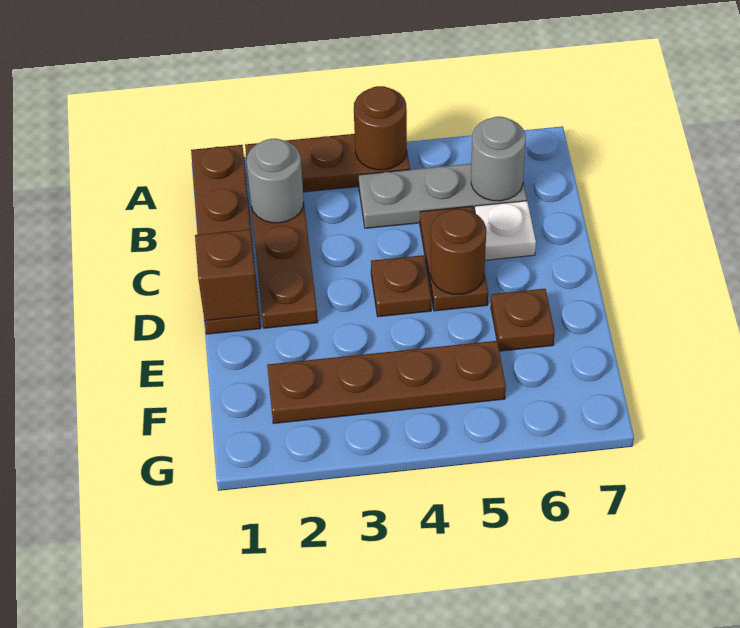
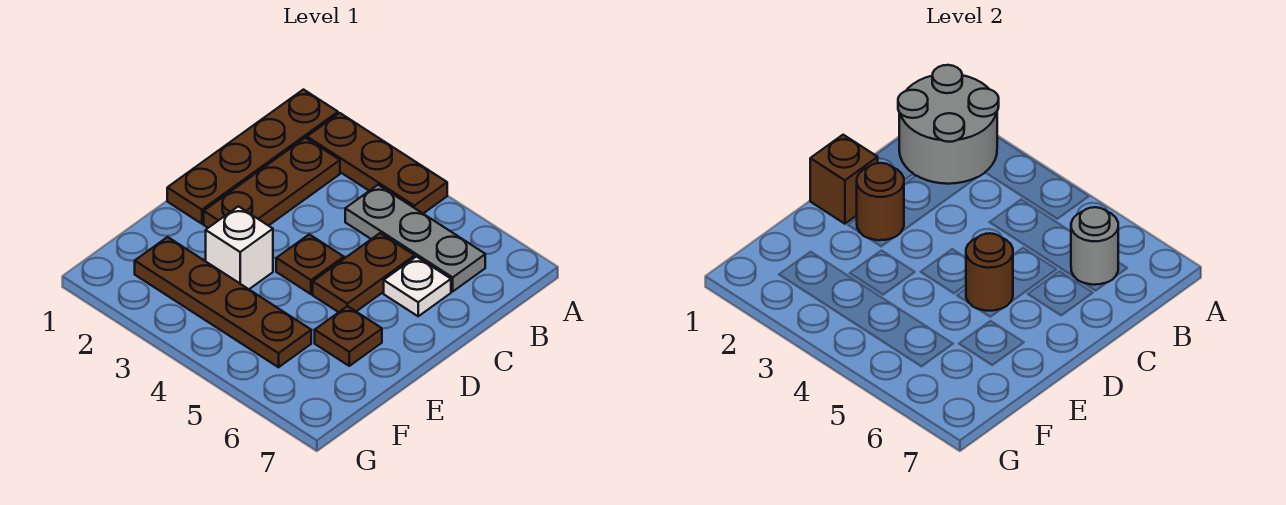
brown 1x1 round brick [354,86,407,170] -> brown 1x1 round brick moved to [857,163,904,240]
grey 1x1 round brick [247,139,304,223] -> grey 2x2 round brick [898,65,999,184]
none -> white 1x1 brick [206,206,273,289]

